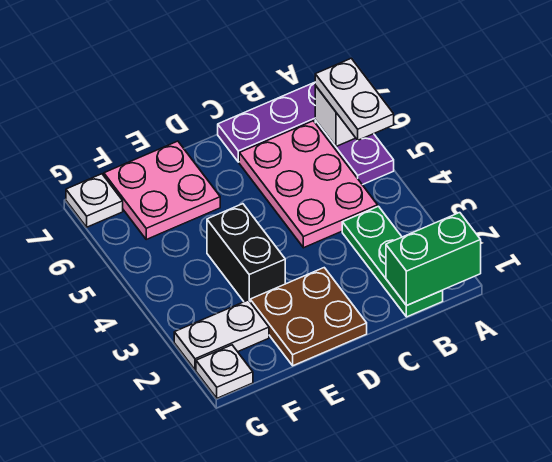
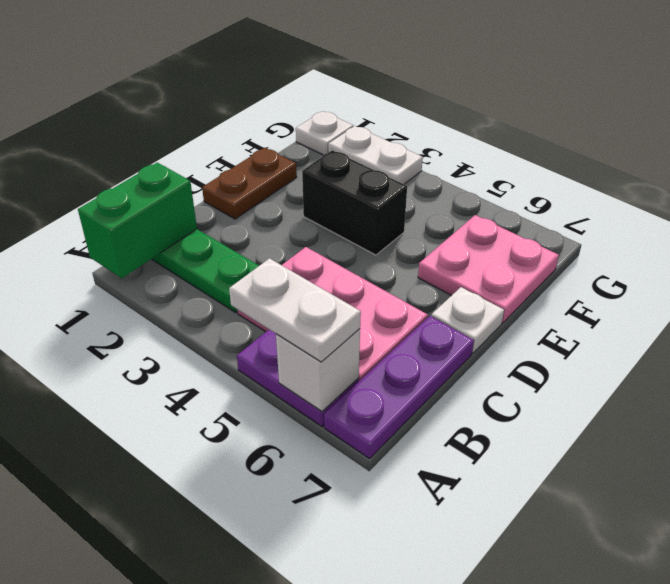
brown 2x2 plate [250,268,367,366] -> brown 1x2 plate [202,148,297,219]
white 1x2 plate [174,300,269,370] -> white 1x2 plate turned to [328,126,423,184]
white 1x1 plate [66,174,123,227] -> white 1x1 plate moved to [431,287,504,353]

